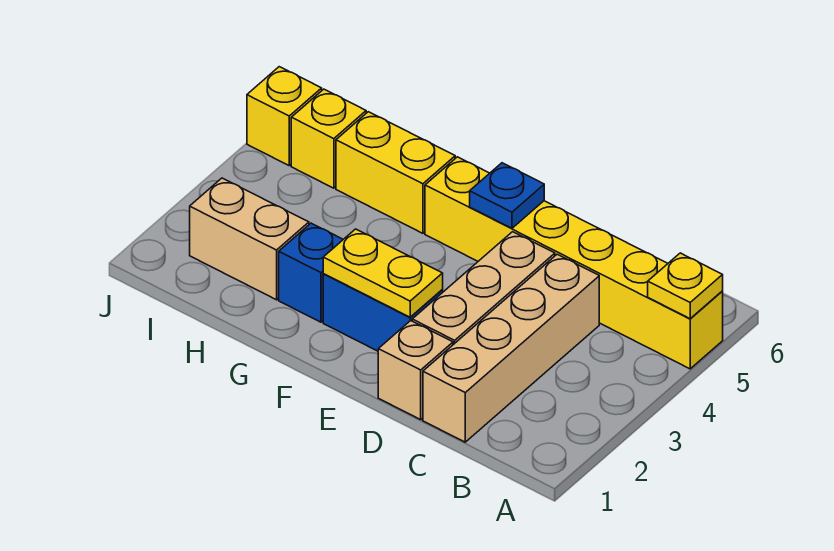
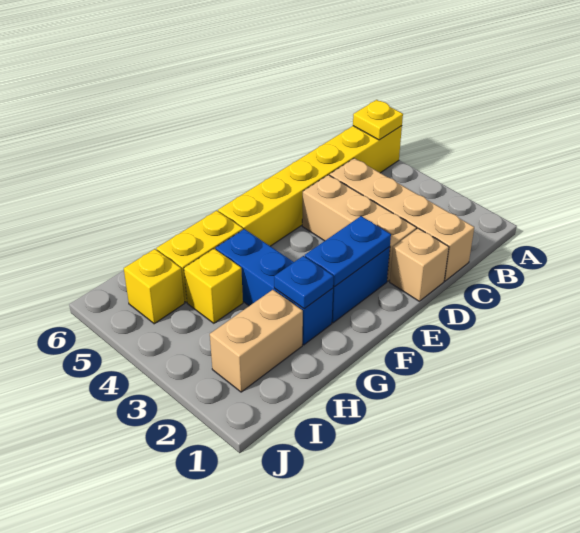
yellow 1x2 plate [323,229,443,317] -> blue 1x2 plate [305,216,391,287]
blue 1x1 plate [470,163,544,228] -> blue 1x1 plate moved to [274,256,333,309]
blue 1x1 brick [279,223,343,322] -> blue 1x3 brick [216,229,333,345]
yellow 1x1 brick [247,67,322,165] -> yellow 1x1 brick moved to [184,249,243,323]

